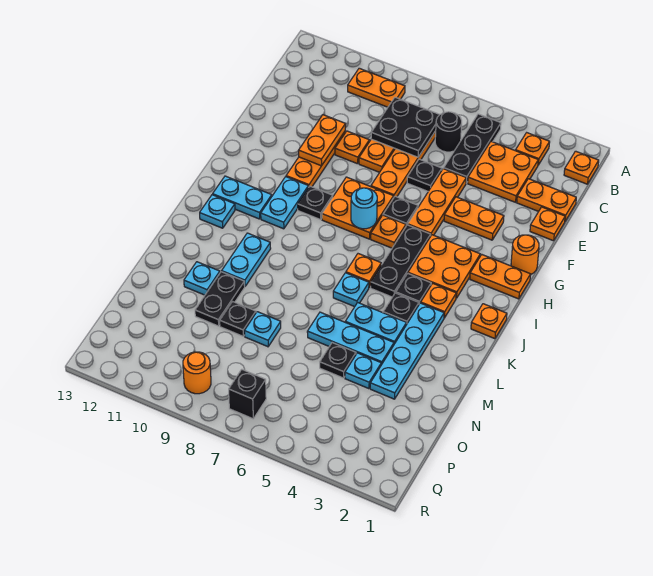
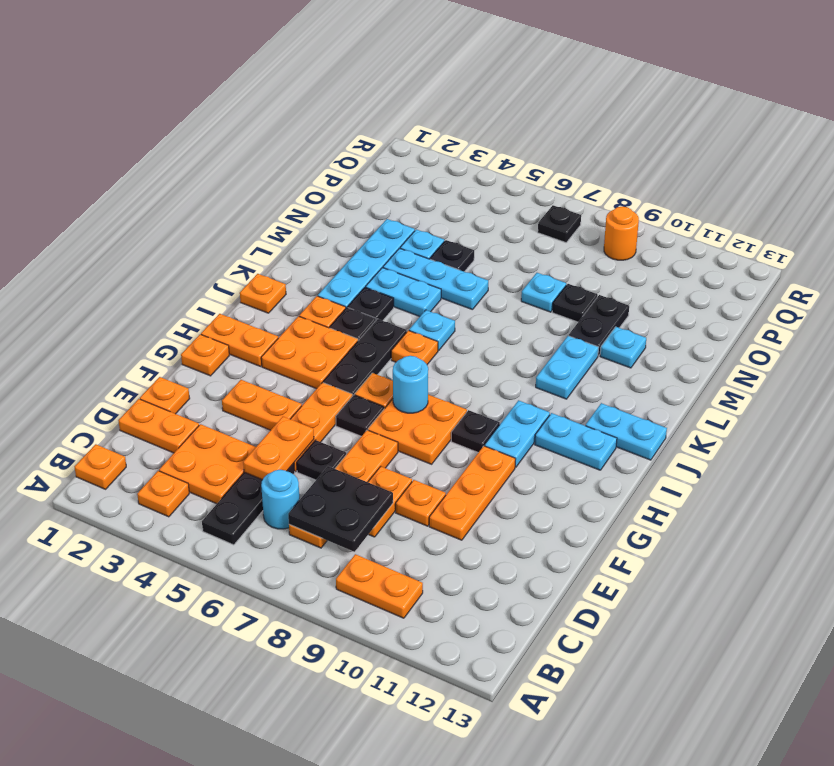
black 1x1 round brick [435,112,462,152] -> cyan 1x1 round brick [261,470,300,529]
orange 1x2 plate [299,115,346,166] -> orange 1x2 plate moved to [243,417,314,480]
orange 1x1 round brick [511,235,539,274] -> orange 1x1 plate [181,334,229,376]
cyan 1x1 plate [200,195,235,228] -> cyan 1x2 plate [586,403,667,460]
black 1x1 brick [229,369,266,419] -> black 1x1 plate [538,205,581,243]

